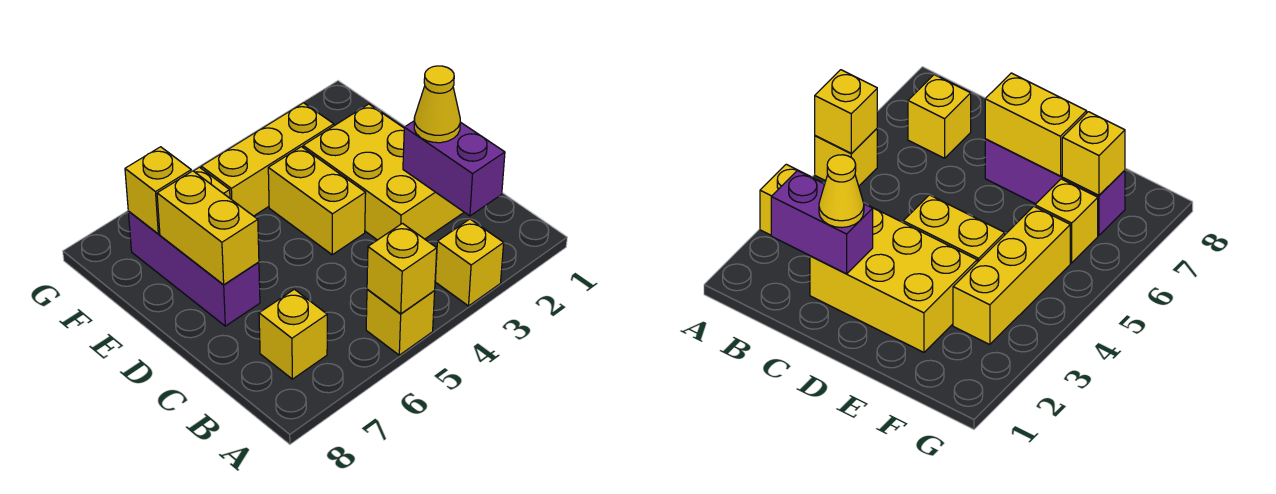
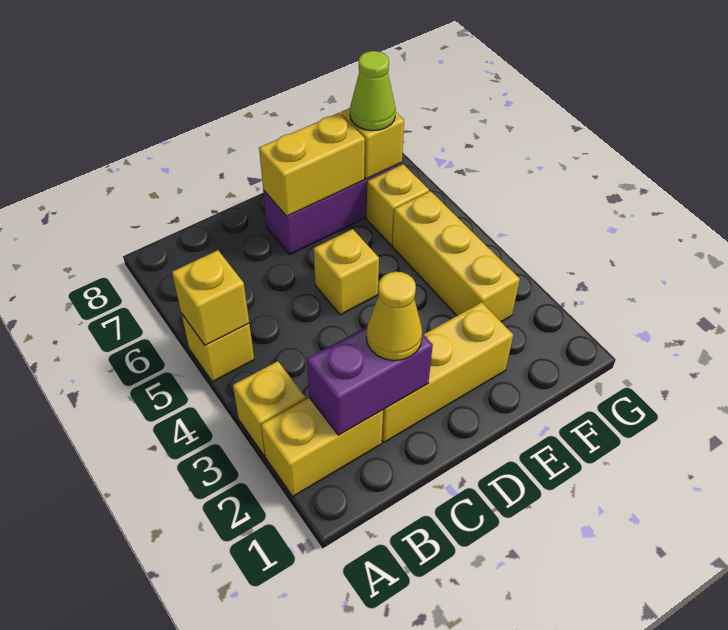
yellow 1x1 brick [259,289,327,379] -> yellow 1x1 brick moved to [314,229,379,315]
yellow 2x3 brick [303,104,464,240] -> yellow 1x3 brick [382,302,513,442]
yellow 1x2 brick [268,147,366,255] -> yellow 1x2 brick moved to [261,398,383,496]
none -> lime 1x1 cone [350,51,396,131]

